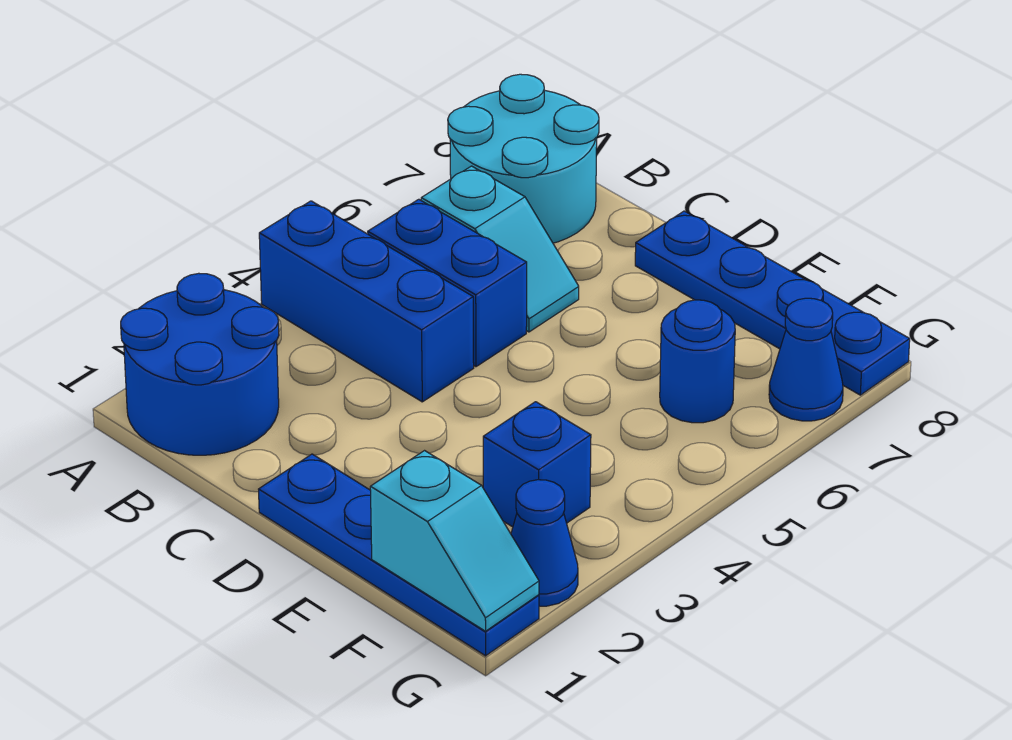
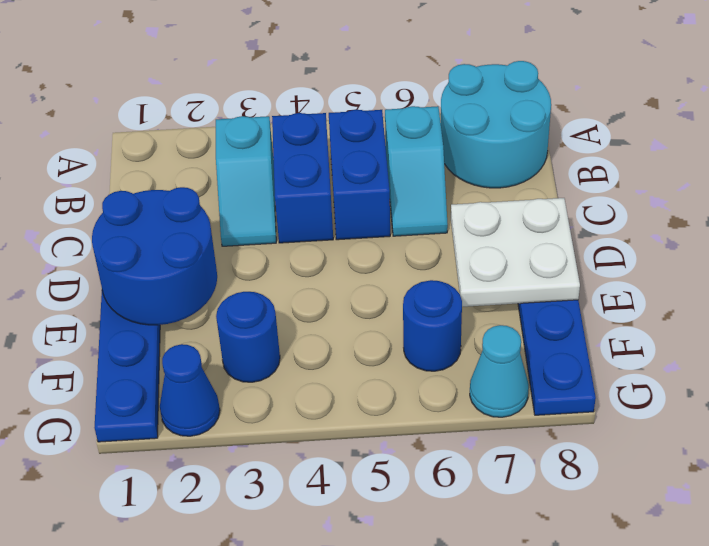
blue 2x2 round brick [121,273,279,455] -> blue 2x2 round brick moved to [92,187,217,325]
blue 1x3 brick [259,201,474,402] -> blue 1x2 brick [272,113,333,243]
none -> white 2x2 plate [451,198,580,307]
cyan 1x2 slope [370,451,539,631] -> cyan 1x2 slope moved to [216,116,276,246]
blue 1x1 brick [483,402,591,527] -> blue 1x1 round brick [216,292,280,382]
blue 1x1 cone [769,298,843,421] -> cyan 1x1 cone [470,325,529,417]

